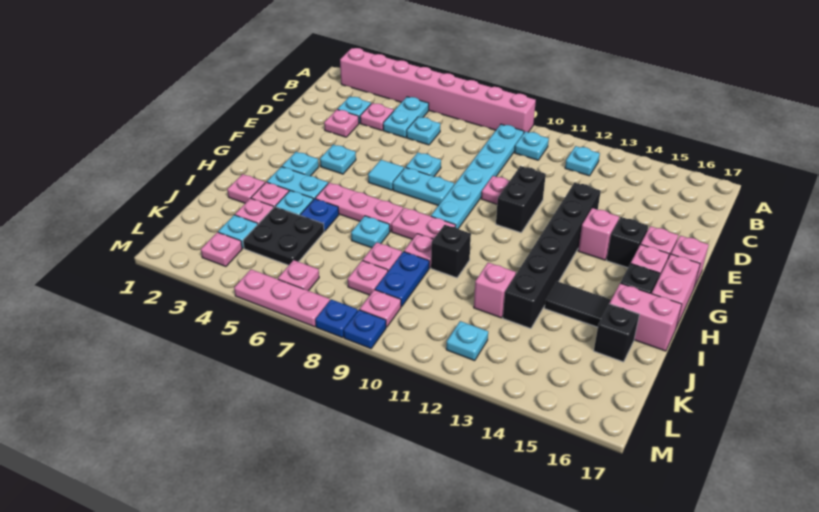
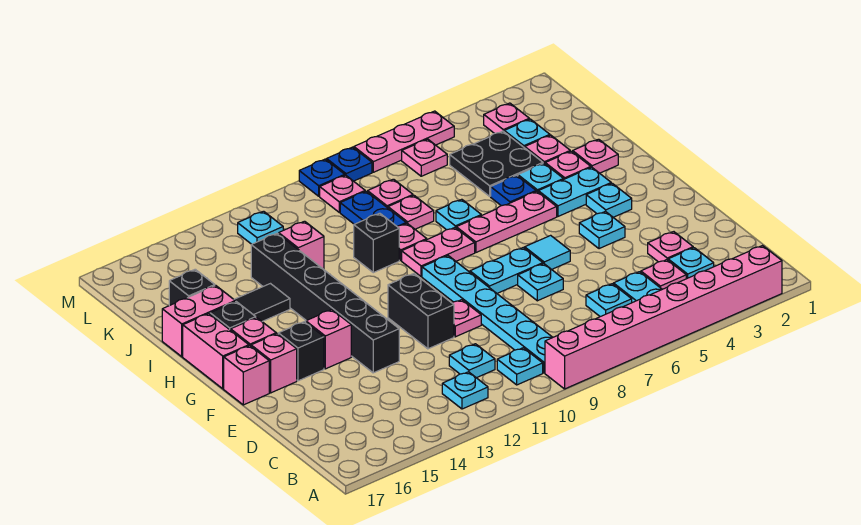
none -> cyan 1x1 plate [449,344,495,378]

